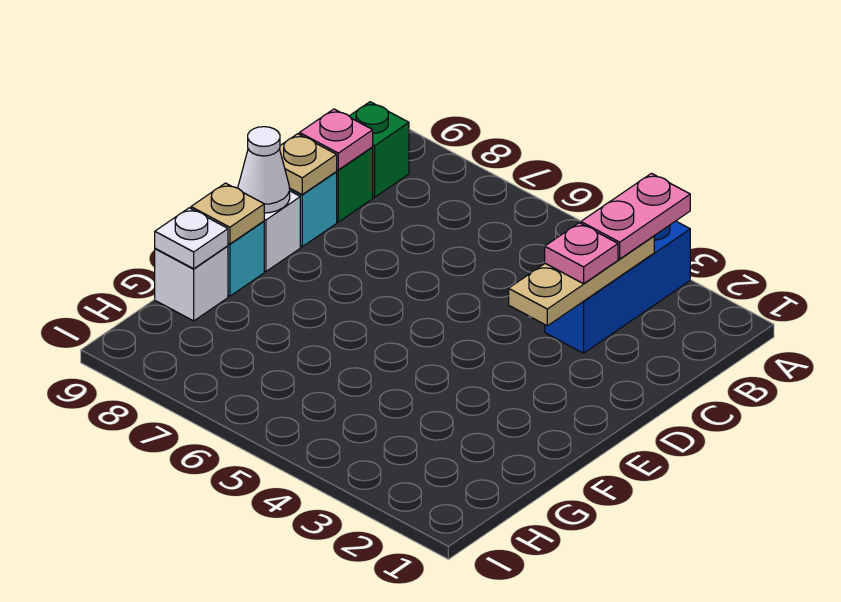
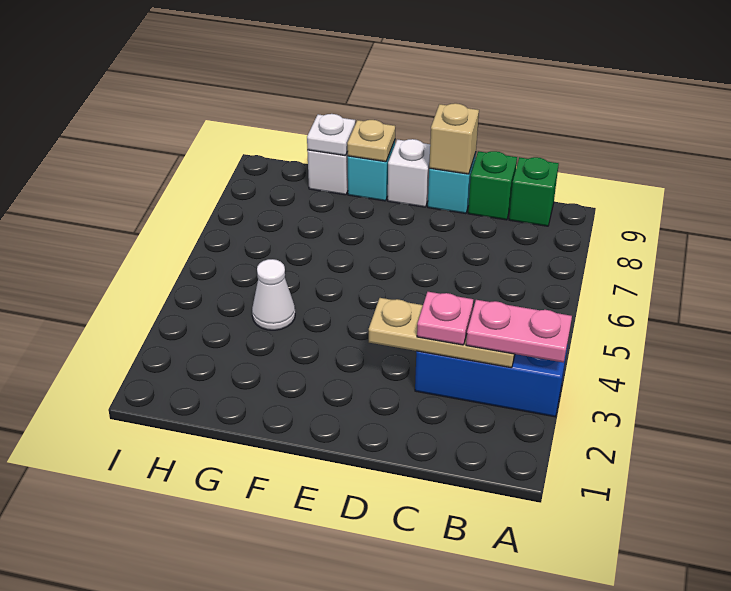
pink 1x1 plate [299,109,373,170] -> none
tan 1x1 plate [280,134,337,194] -> tan 1x1 brick [429,103,479,174]
white 1x1 cone [238,127,290,213] -> white 1x1 cone moved to [252,259,295,330]

